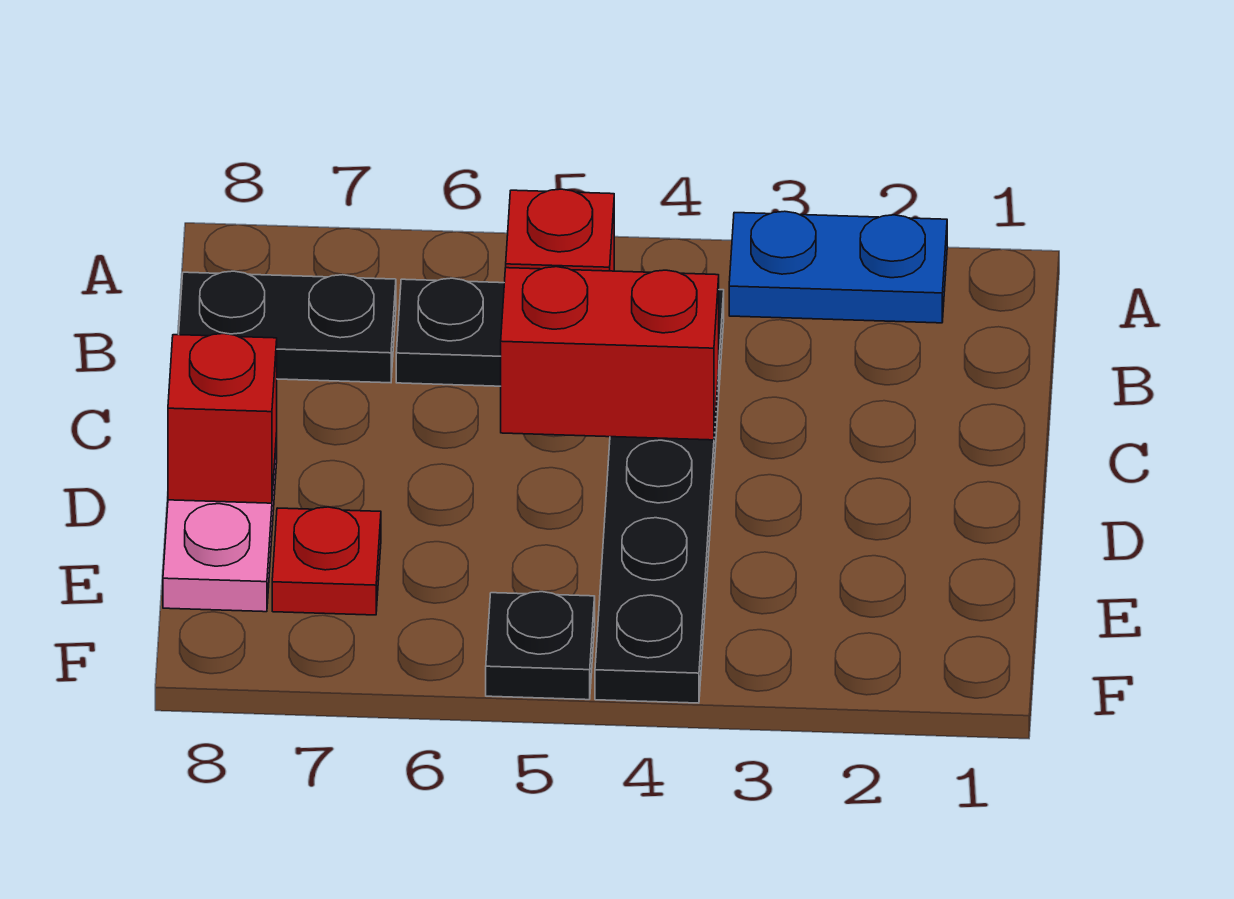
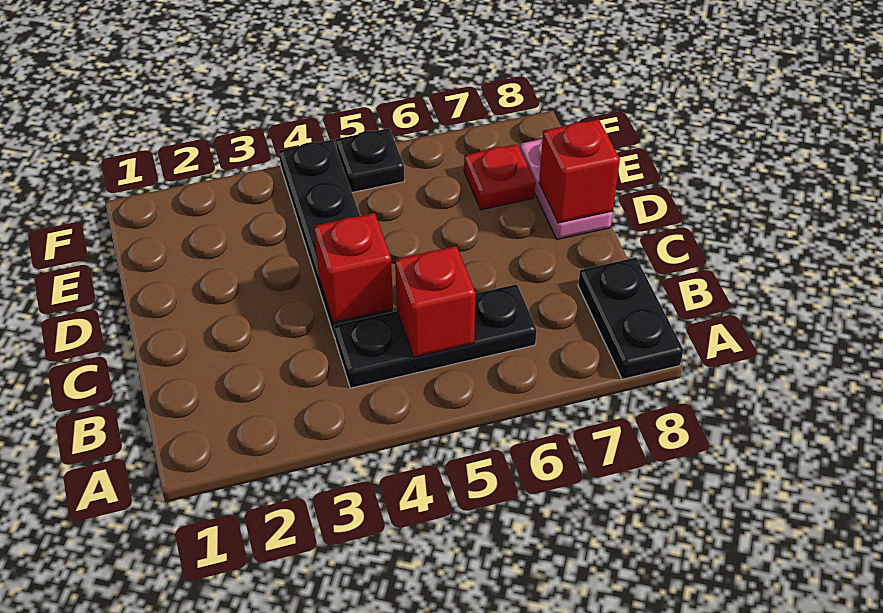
blue 1x2 plate [729,211,947,323] -> none
black 1x2 plate [179,271,396,383] -> black 1x2 plate turned to [578,258,683,379]
red 1x2 brick [501,267,719,440] -> red 1x1 brick [314,213,393,322]

